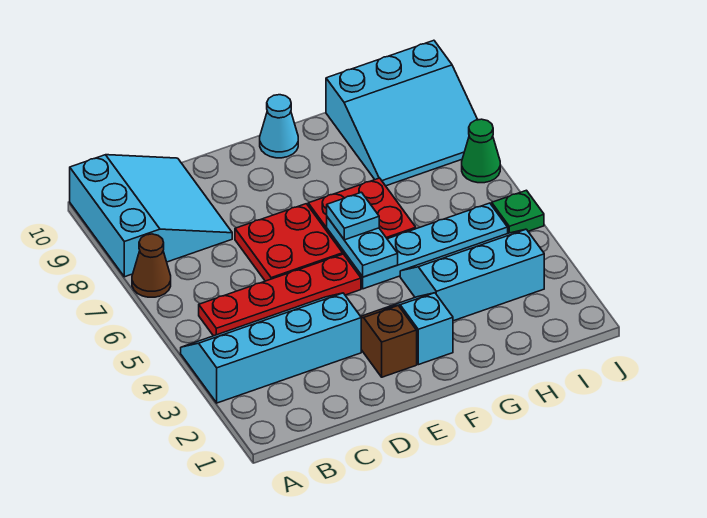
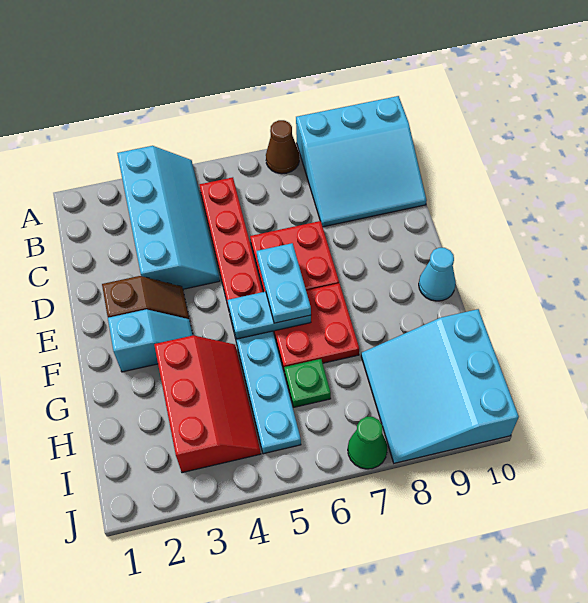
cyan 1x1 plate [327,192,379,240] -> cyan 1x2 plate [257,243,311,323]
cyan 2x3 slope [400,229,544,321] -> red 2x3 slope [154,335,261,473]
green 1x1 plate [492,190,544,233] -> green 1x1 plate moved to [284,359,331,407]

